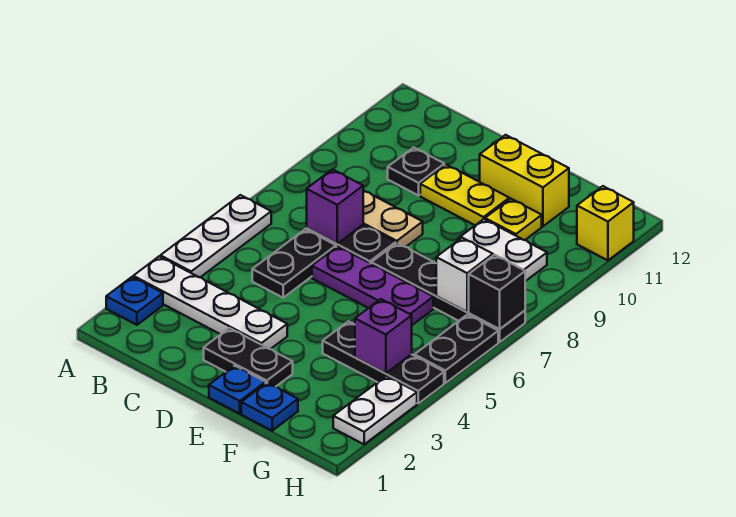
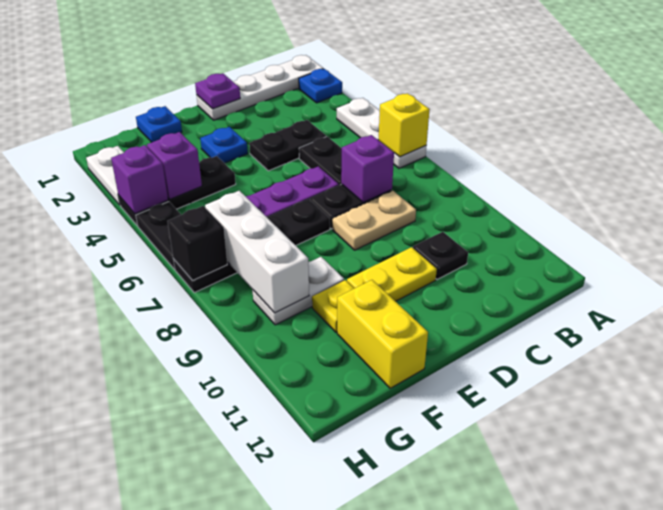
white 1x4 plate [133,256,287,349] -> white 1x4 plate moved to [197,55,323,120]
none -> purple 1x1 plate [195,73,240,109]
black 1x2 plate [204,328,293,387] -> black 1x2 plate moved to [249,120,326,171]
blue 1x1 plate [209,366,266,414] -> blue 1x1 plate moved to [200,127,248,163]
yellow 1x2 brick [480,135,569,226] -> yellow 1x2 brick turned to [337,280,428,388]
white 1x1 brick [436,238,493,312] -> white 1x3 brick [205,191,309,313]
none -> purple 1x1 brick [111,145,168,214]
yellow 1x1 brick [577,186,634,260] -> yellow 1x1 brick moved to [379,93,430,157]

